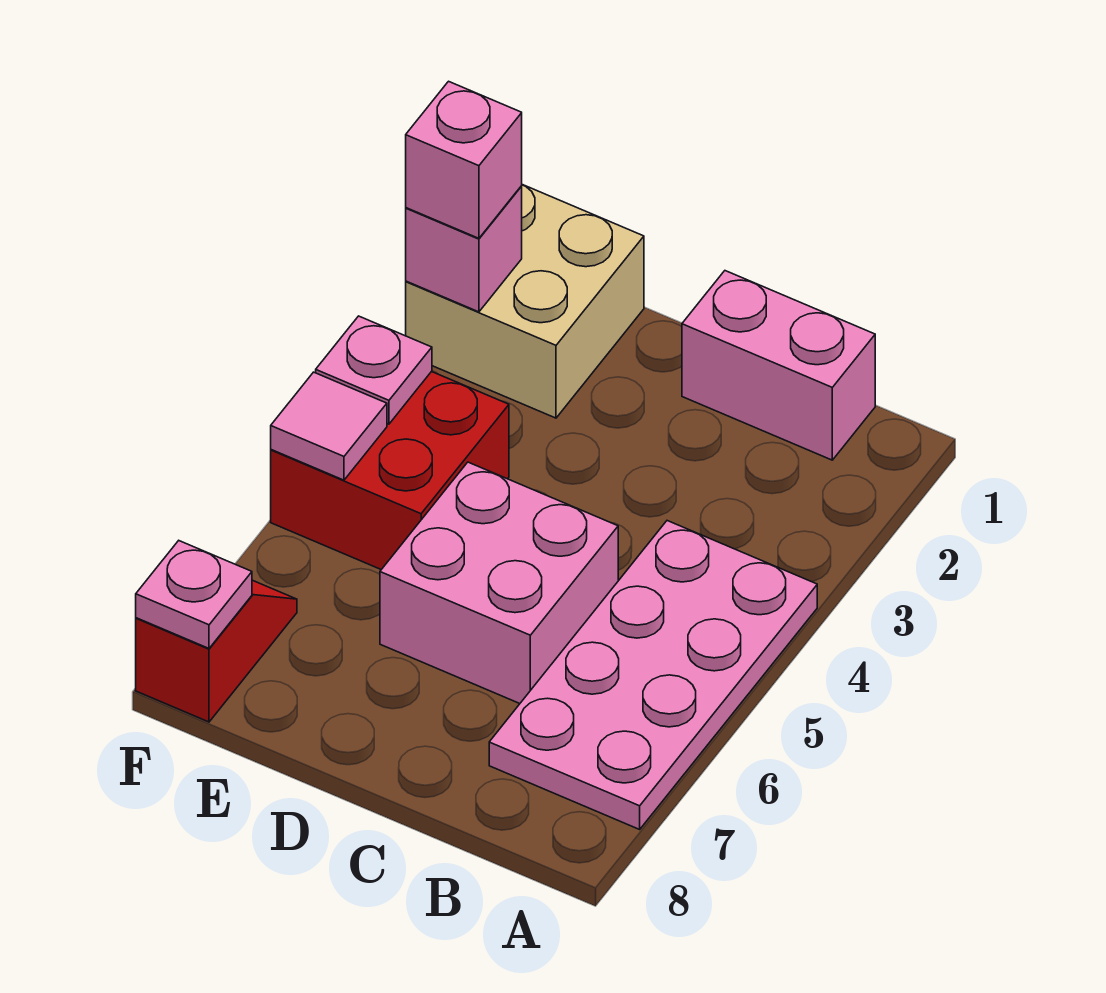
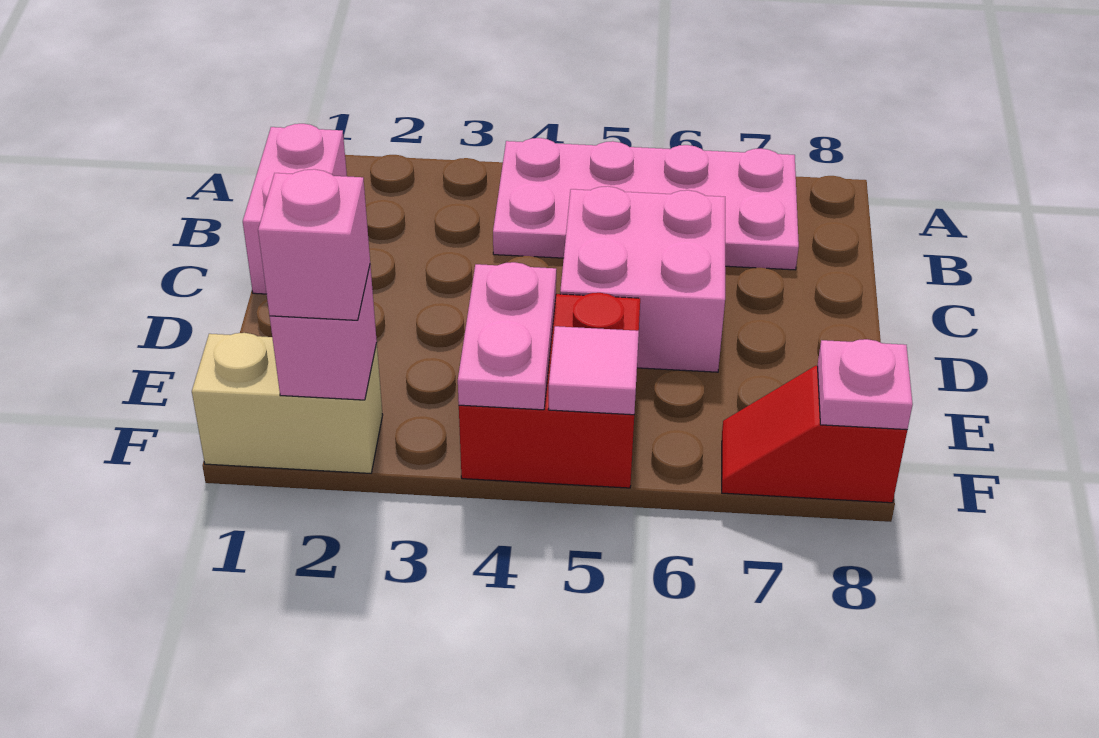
tan 2x2 brick [406,185,644,418] -> tan 1x2 brick [192,333,383,473]
pink 1x1 plate [316,316,432,424] -> pink 1x2 plate [458,262,556,410]

